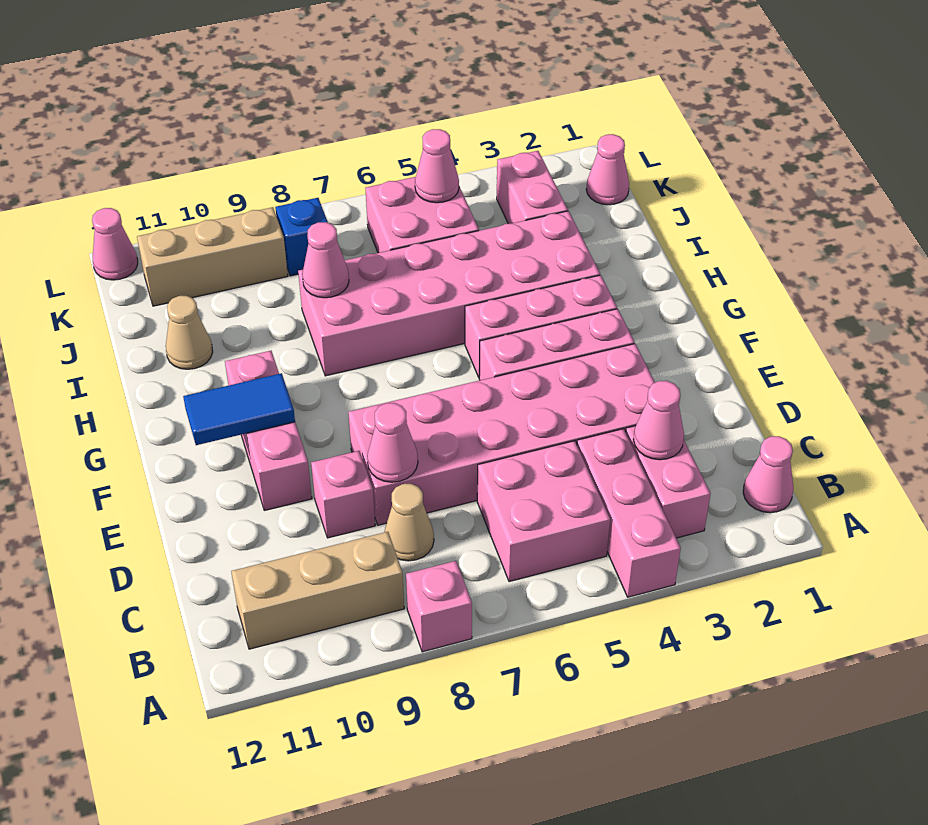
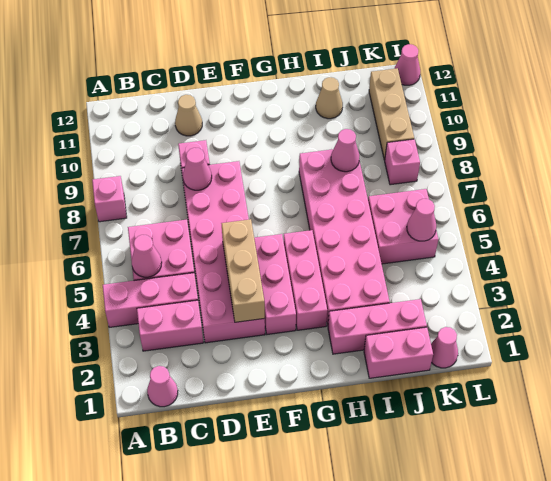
tan 1x3 brick [231,532,404,649] -> tan 1x3 brick moved to [221,219,265,322]
pink 1x1 cone [633,381,684,460] -> pink 1x1 cone moved to [132,235,162,277]
tan 1x1 cone [384,484,434,561] -> tan 1x1 cone moved to [175,95,202,136]
pink 1x3 brick [225,351,312,510] -> pink 1x3 brick moved to [328,299,427,354]
blue 1x2 tile [183,373,295,445] -> none
pink 1x2 brick [497,151,568,224] -> pink 1x2 brick moved to [364,327,433,378]
blue 1x1 brick [275,198,328,276] -> pink 1x1 brick [385,139,420,185]

